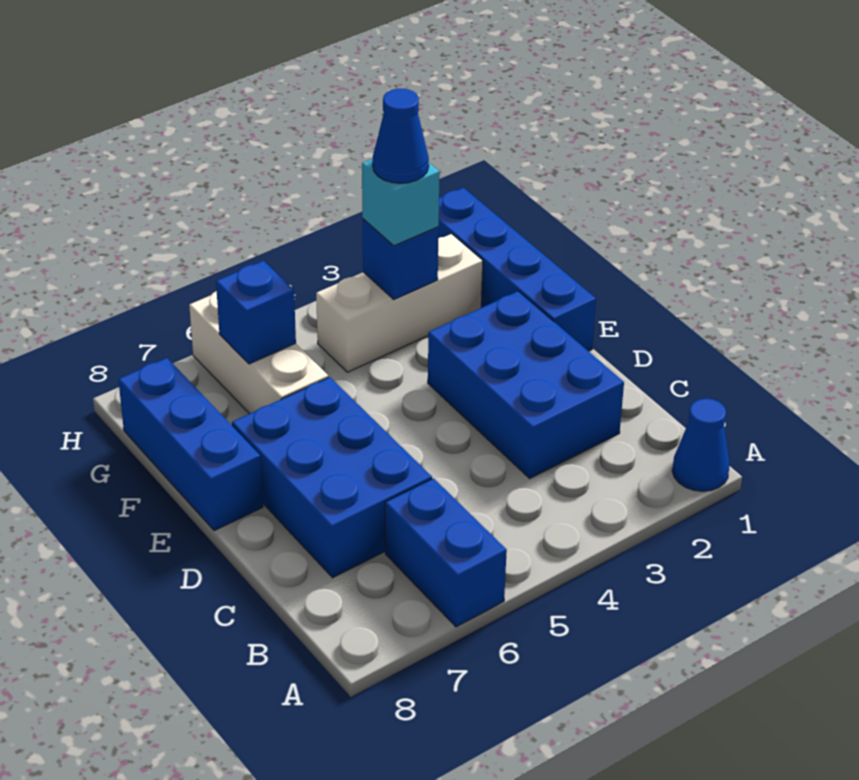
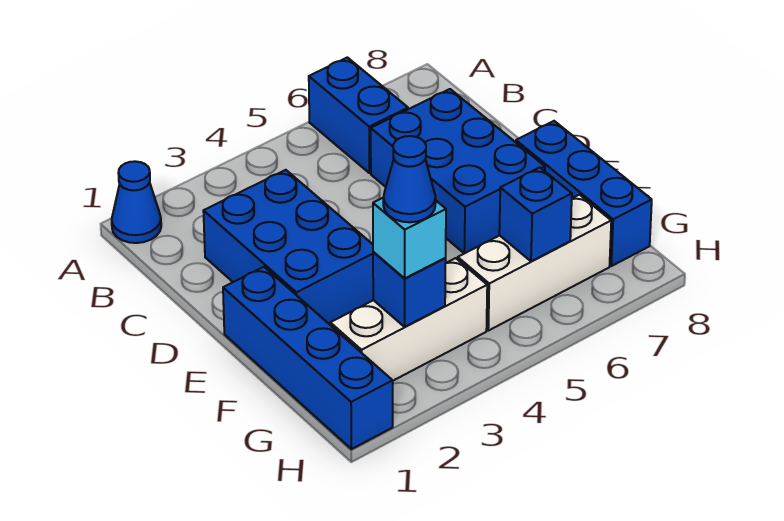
white 1x3 brick [189,291,328,414] -> white 1x3 brick turned to [458,195,611,331]

